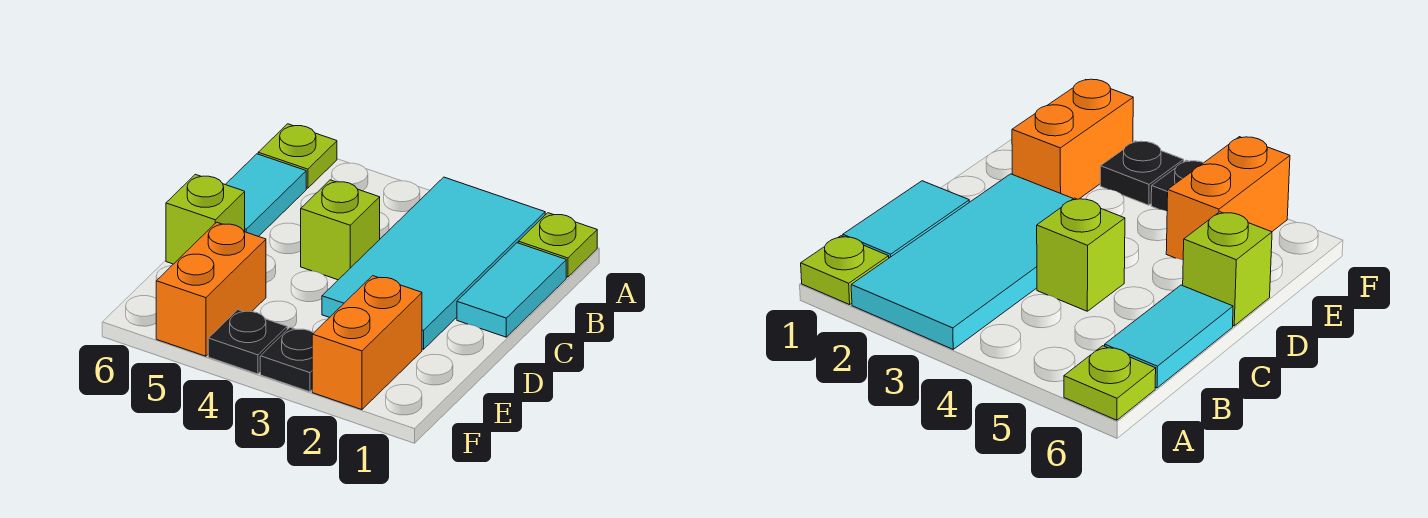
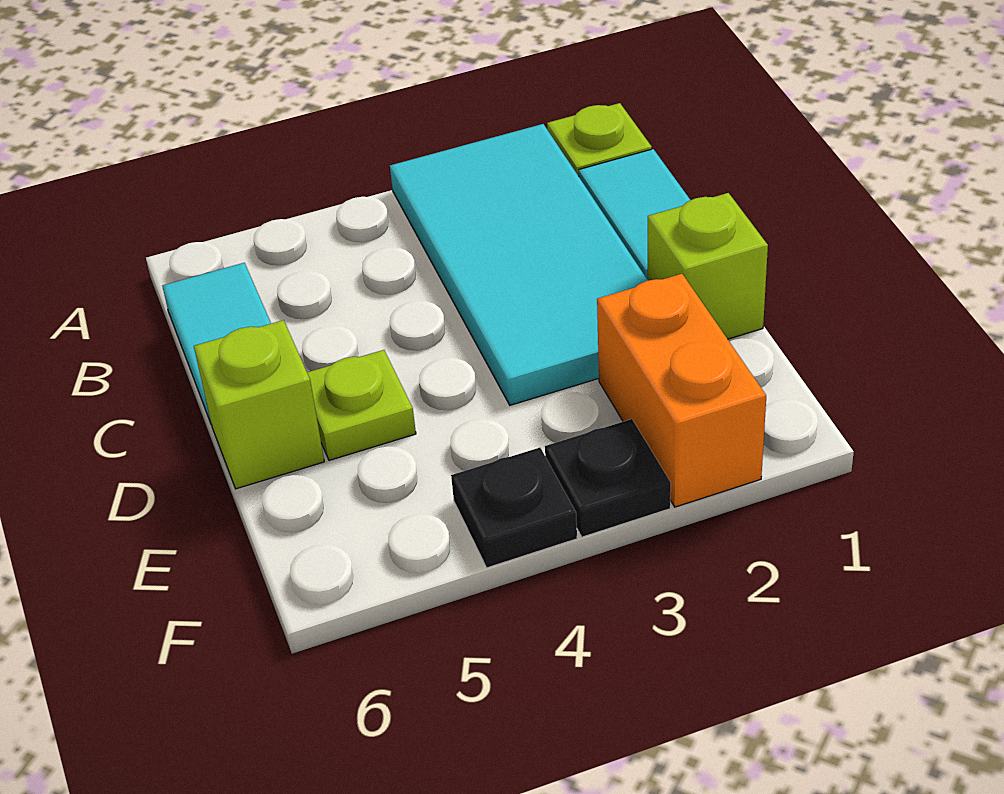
lime 1x1 plate [258,124,337,188] -> lime 1x1 plate moved to [307,350,416,460]
lime 1x1 brick [301,180,380,280] -> lime 1x1 brick moved to [648,193,768,339]
orange 1x2 brick [156,222,266,356] -> none

